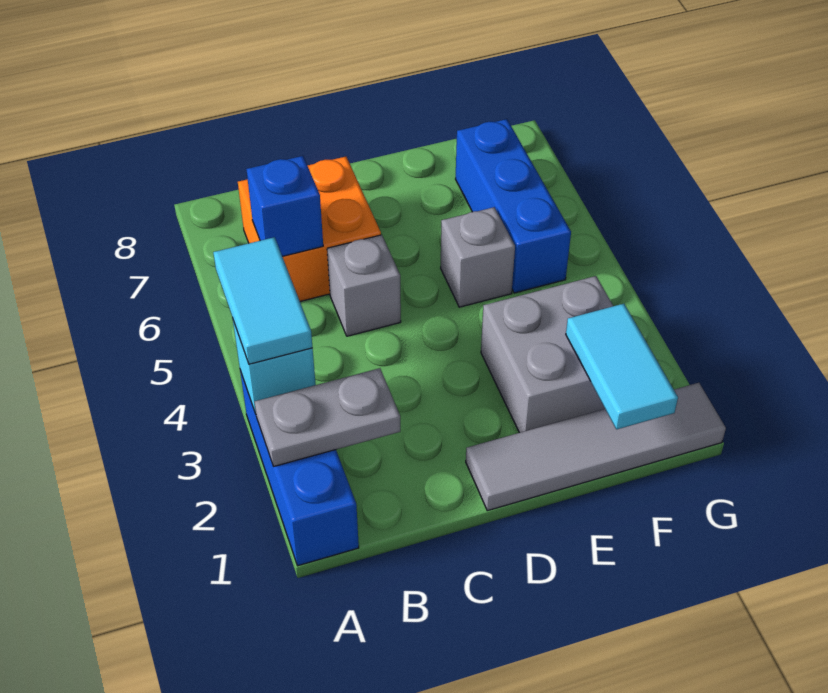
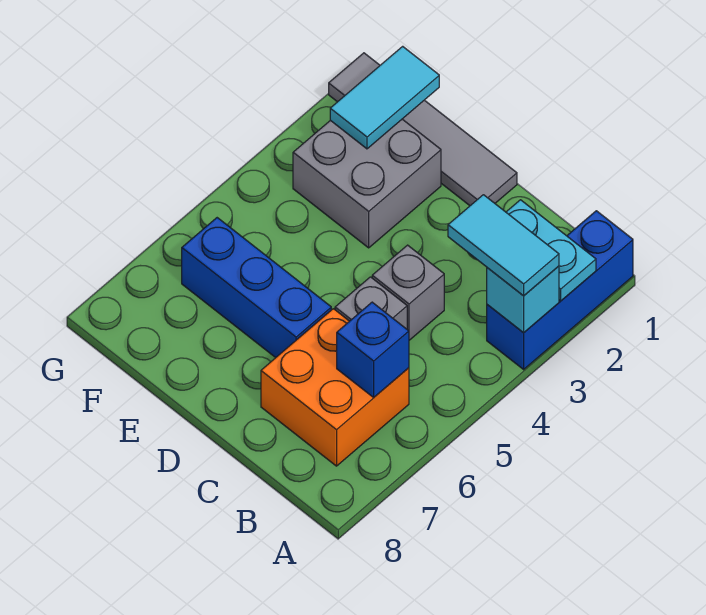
grey 1x2 plate [255,368,400,467] -> cyan 1x2 plate [506,200,596,301]
cyan 1x2 tile [213,237,313,364] -> cyan 1x2 tile turned to [448,195,559,296]
grey 1x1 brick [441,207,515,307] -> grey 1x1 brick moved to [372,245,444,340]
blue 1x3 brick [456,119,571,293] -> blue 1x3 brick turned to [182,218,331,358]

